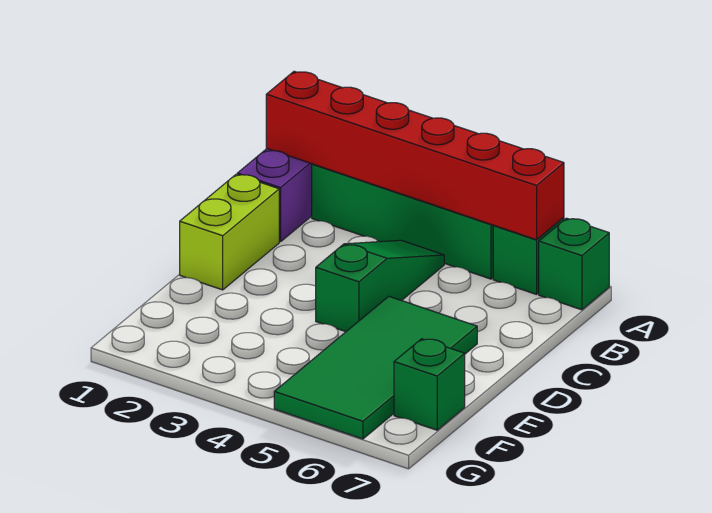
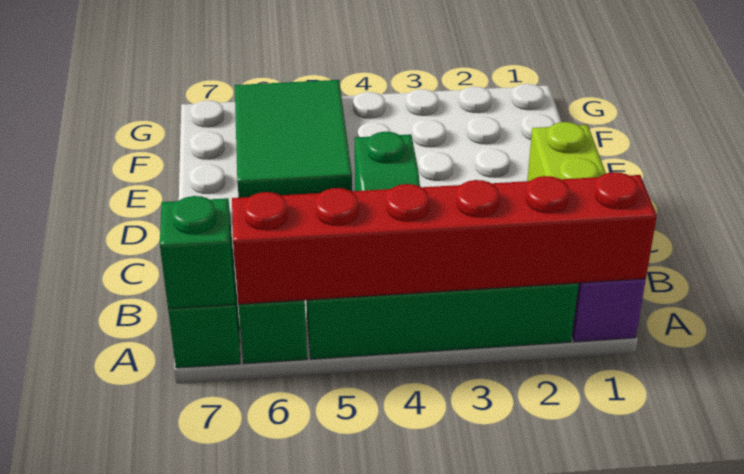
green 2x4 tile [274,296,477,439] -> green 2x3 tile [235,80,352,198]
green 1x1 brick [394,339,465,430] -> green 1x1 brick moved to [160,196,235,309]

